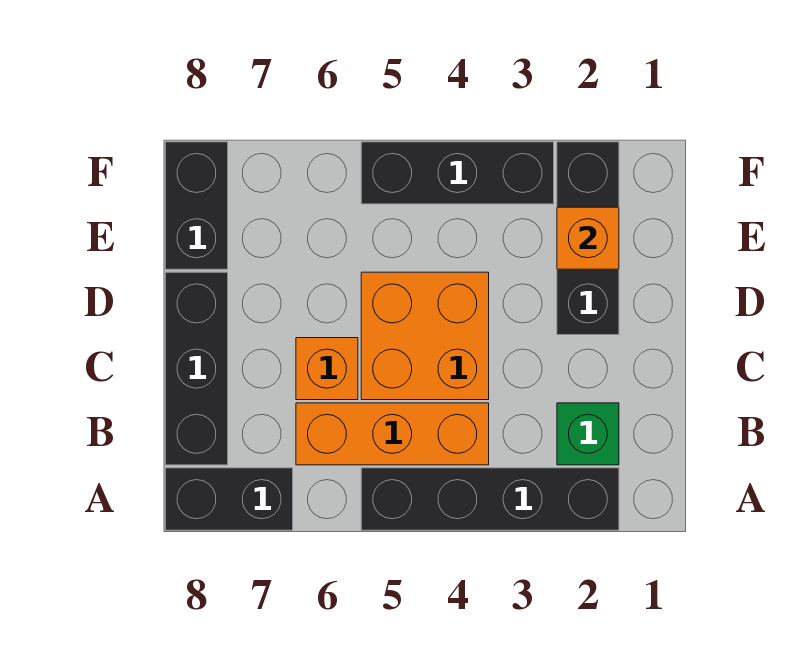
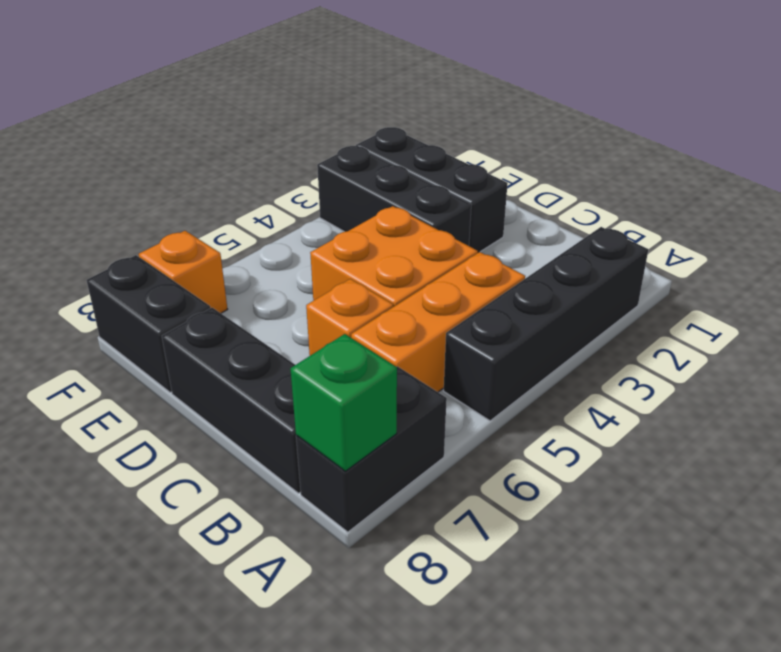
green 1x1 brick [557,403,619,465] -> green 1x1 brick moved to [291,334,397,471]
orange 1x1 brick [557,207,619,269] -> orange 1x1 brick moved to [139,231,228,313]
black 1x3 brick [361,142,554,204] -> black 1x3 brick turned to [317,146,471,246]

